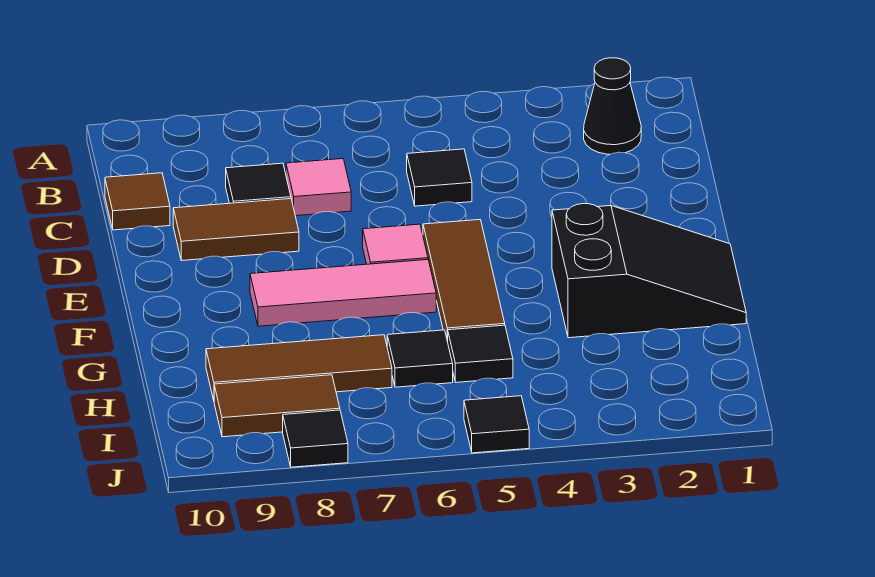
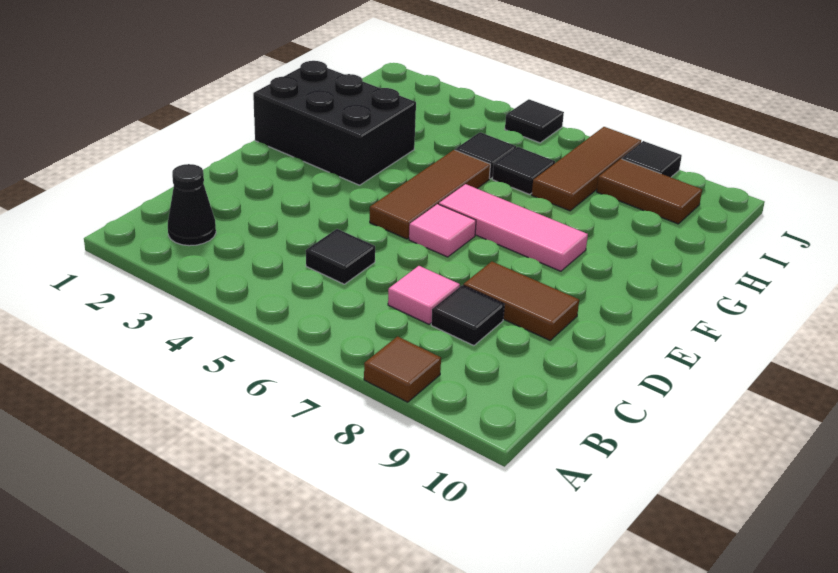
brown 1x1 tile [105,173,170,230] -> brown 1x1 tile moved to [364,336,441,402]
black 2x3 slope [552,204,746,338] -> black 2x3 brick [253,61,416,185]
brown 1x3 tile [206,335,392,400] -> brown 1x3 tile turned to [532,127,641,211]

